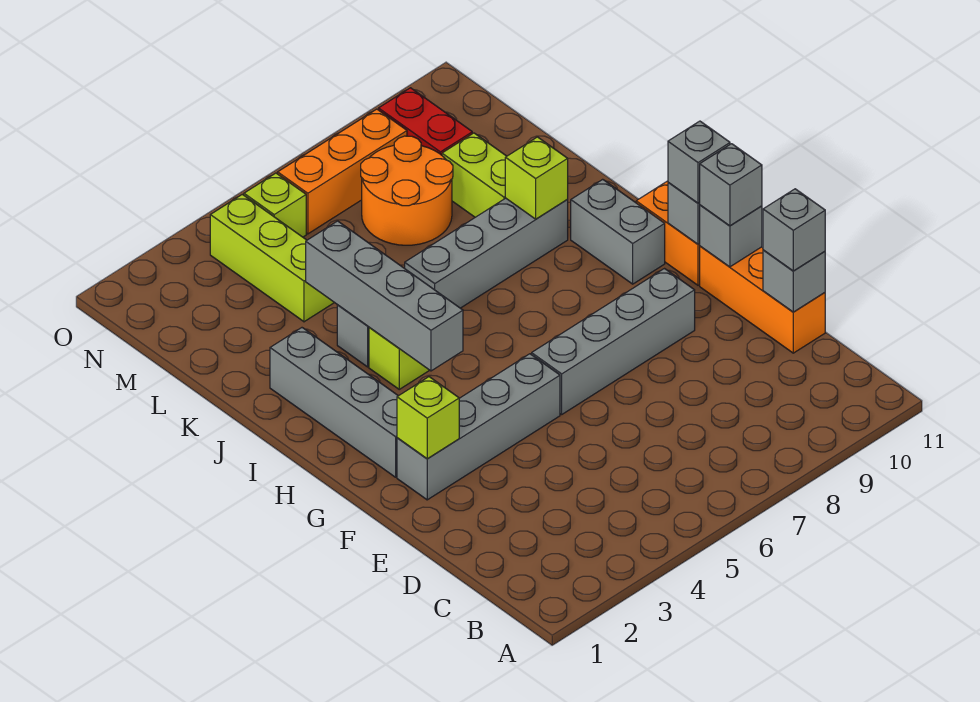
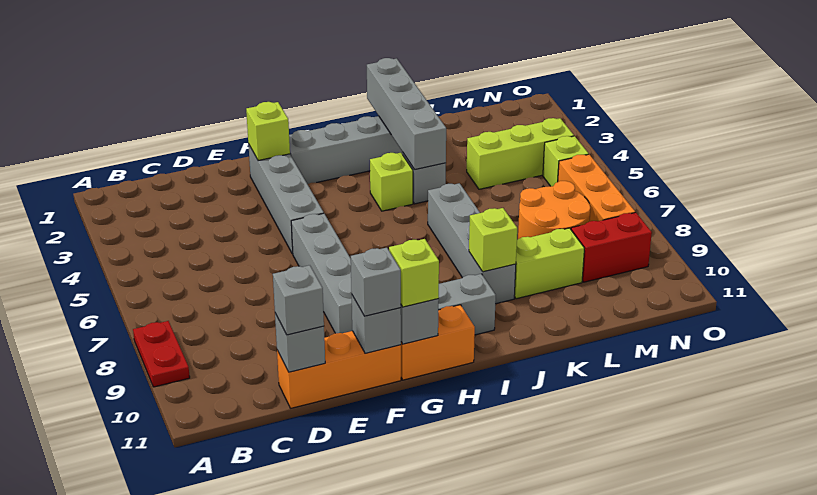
none -> red 1x2 plate [133,321,190,387]
grey 1x1 brick [668,121,730,203] -> lime 1x1 brick [389,239,439,307]
grey 1x4 brick [306,221,463,371] -> grey 1x4 brick turned to [367,58,446,170]

